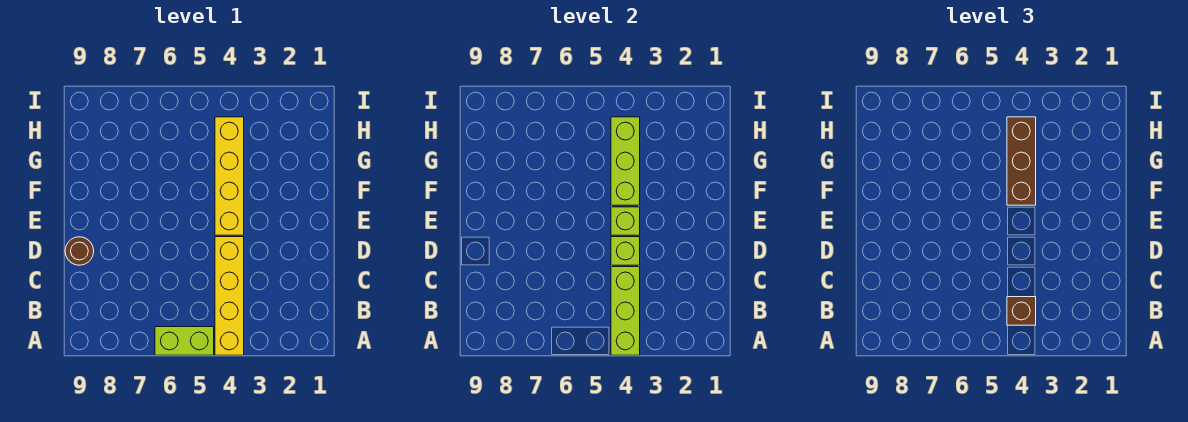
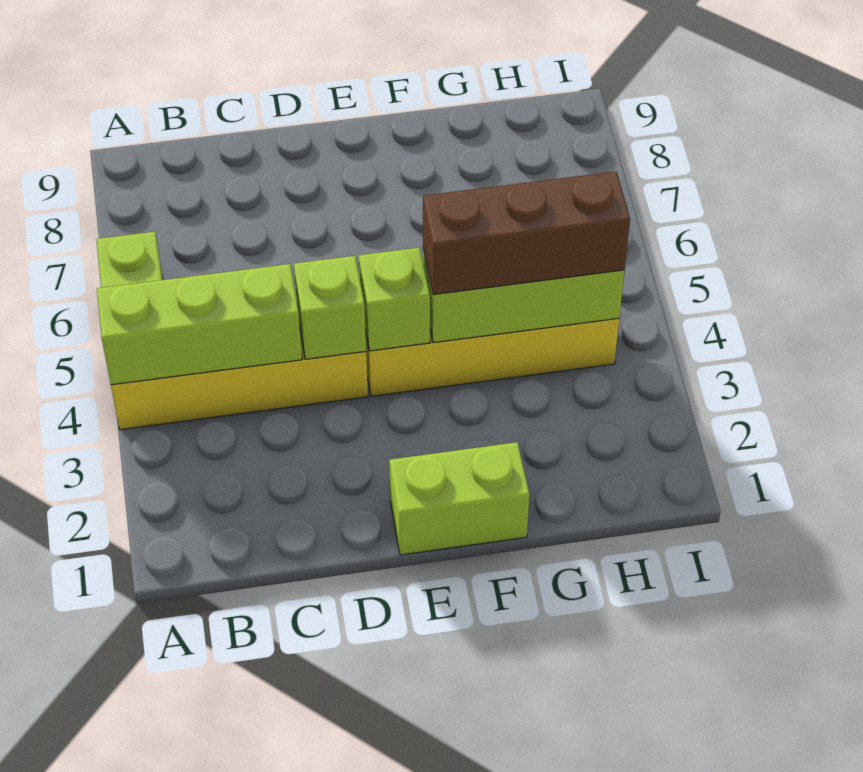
brown 1x1 brick [1007,297,1036,325] -> none
brown 1x1 round brick [65,237,94,265] -> none
none -> lime 1x2 brick [389,442,530,555]

